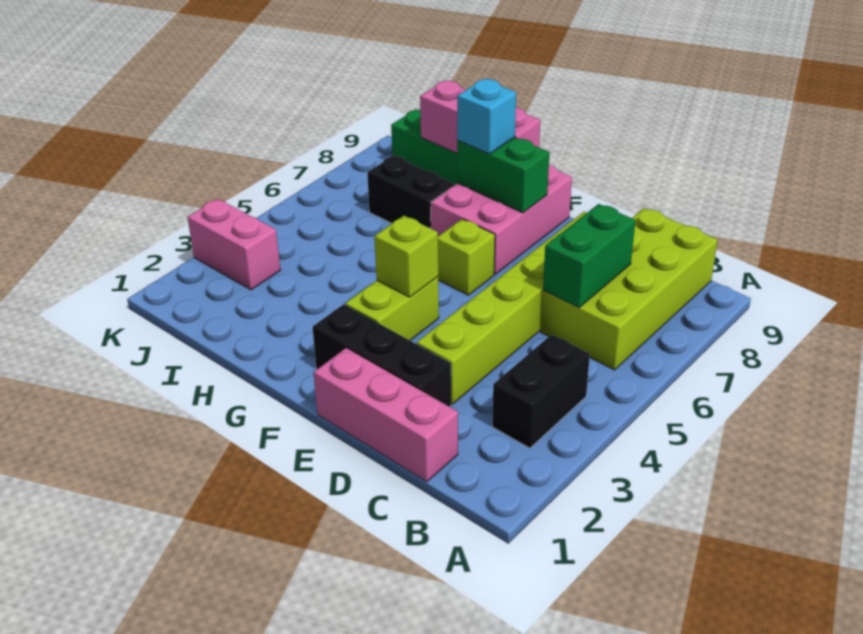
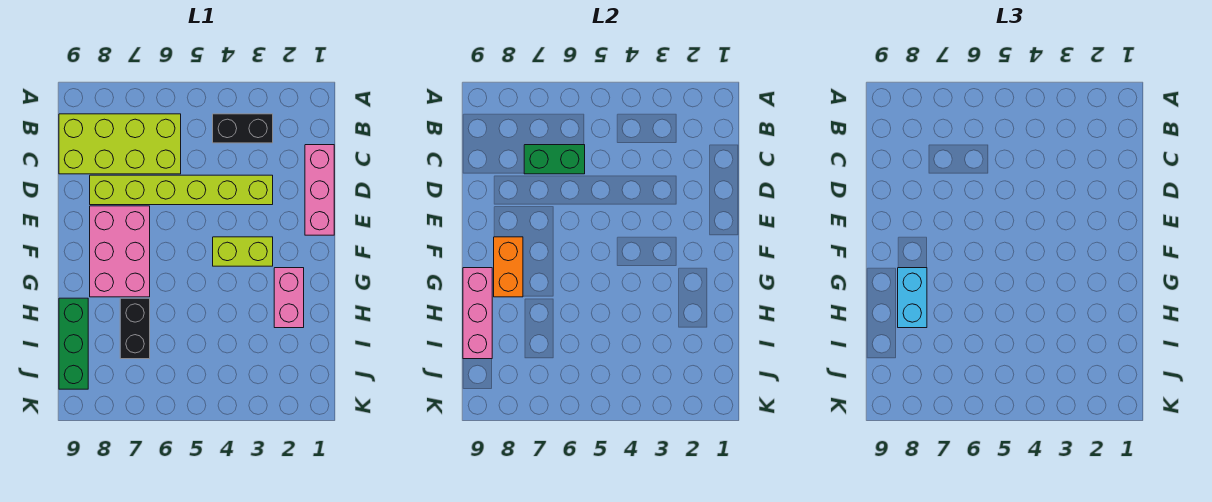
black 1x3 brick [312,304,451,407] -> none
lime 1x1 brick [374,216,438,297] -> none
lime 1x1 brick [438,219,495,295] -> none
pink 2x3 brick [431,165,572,274] -> pink 2x3 brick turned to [90,206,150,297]
green 1x2 brick [457,137,550,213] -> orange 1x2 brick [494,237,523,297]
cyan 1x1 brick [457,79,516,154] -> cyan 1x2 brick [898,268,927,328]
pink 1x2 brick [187,199,280,290] -> pink 1x2 brick moved to [274,268,304,328]

